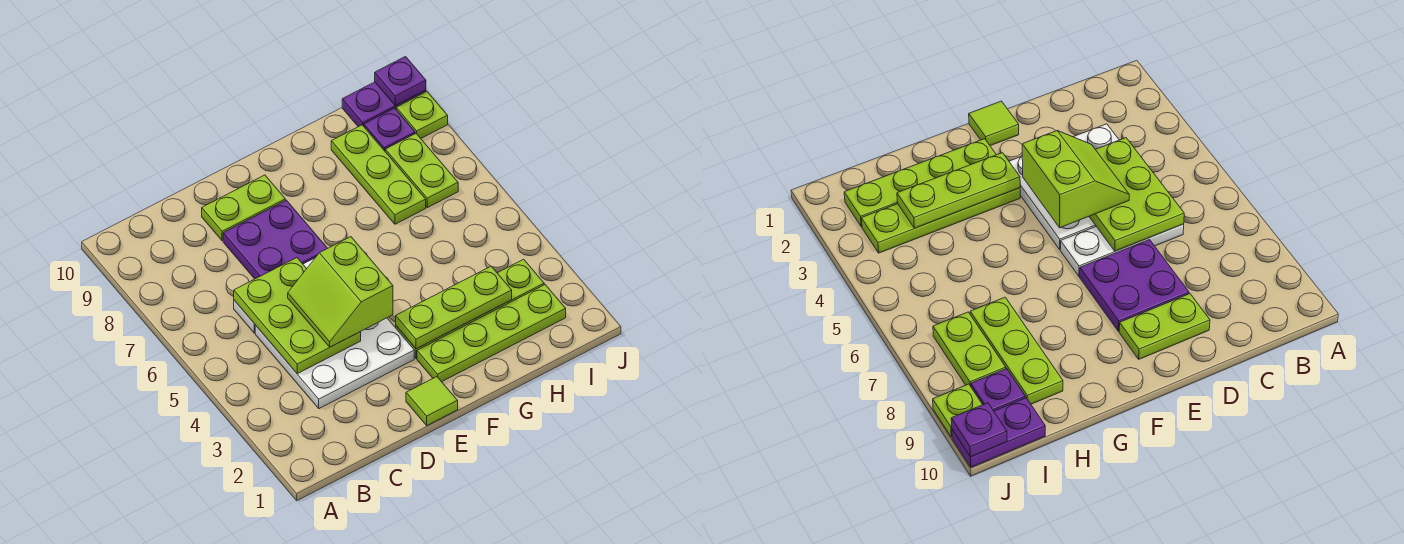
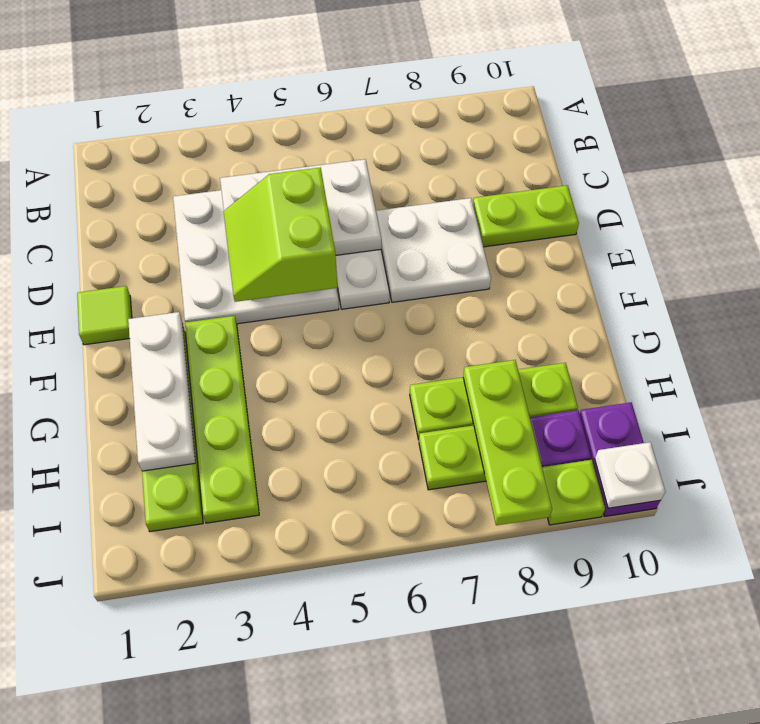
lime 2x3 plate [234,258,361,374] -> white 2x3 plate [220,159,381,255]
lime 2x2 slope [288,237,393,347] -> lime 2x2 slope turned to [223,168,337,302]
purple 2x2 plate [223,200,328,279] -> white 2x2 plate [376,198,491,302]
lime 1x2 plate [202,175,285,241] -> lime 1x2 plate turned to [473,185,579,247]
none -> white 1x3 plate [128,312,195,471]
lime 1x3 plate [396,266,512,349] -> lime 1x3 plate moved to [463,360,552,525]
purple 1x1 plate [375,57,426,106] -> white 1x1 plate [595,442,665,508]

